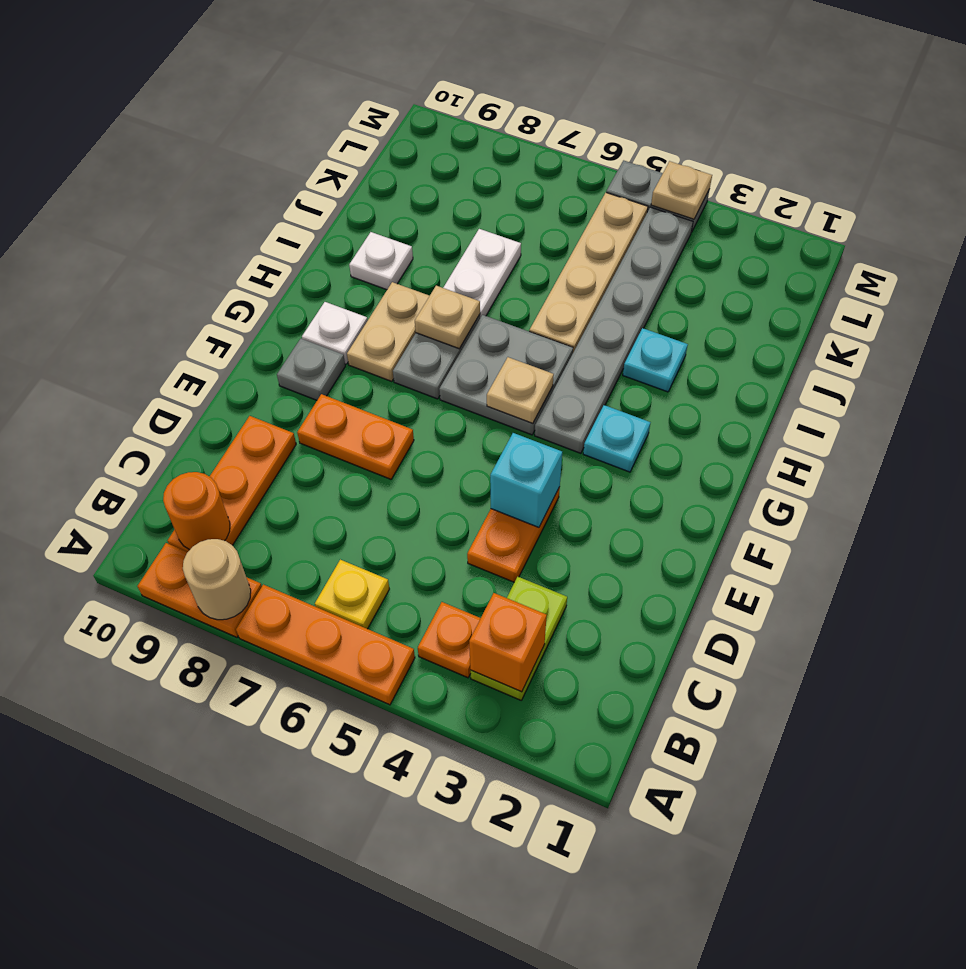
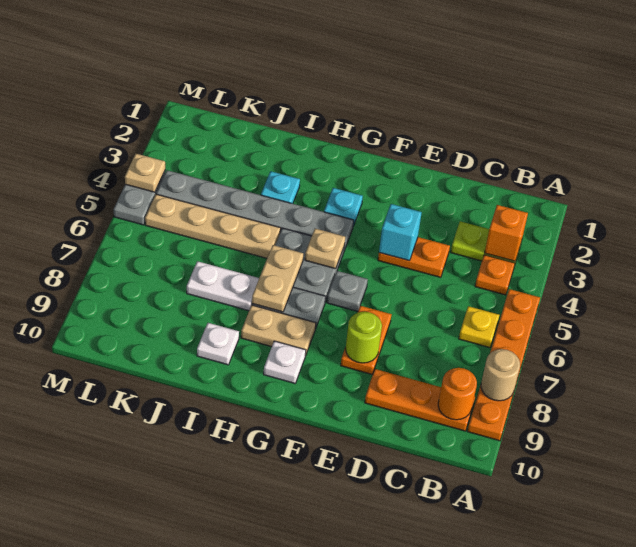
none -> lime 1x1 round brick [346,312,382,363]
grey 1x1 plate [277,339,345,400] -> grey 1x1 plate moved to [327,271,368,311]
tan 1x1 plate [415,286,480,349] -> tan 1x2 plate [252,245,303,312]

